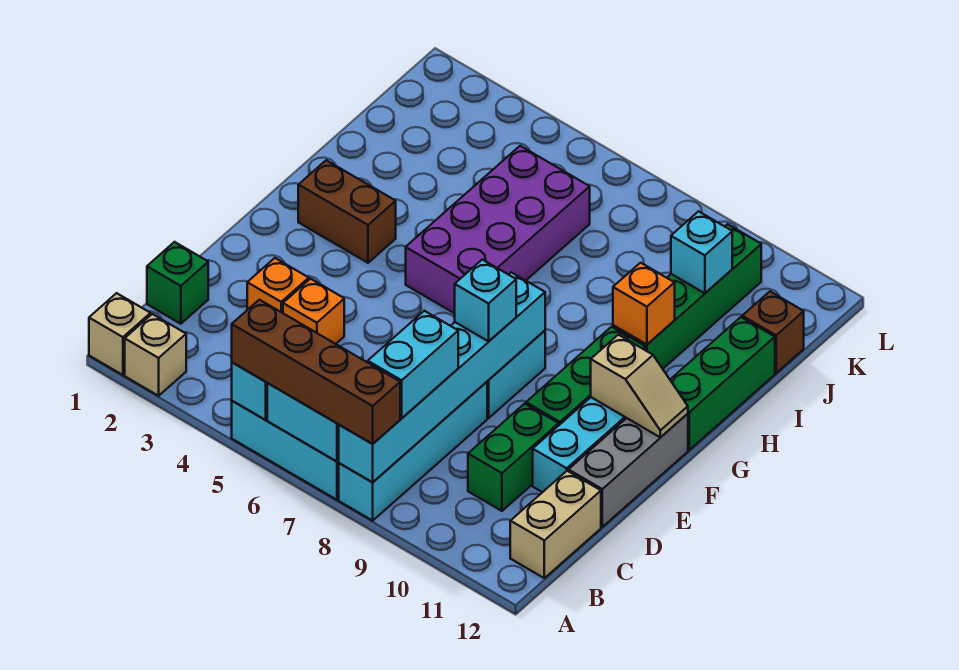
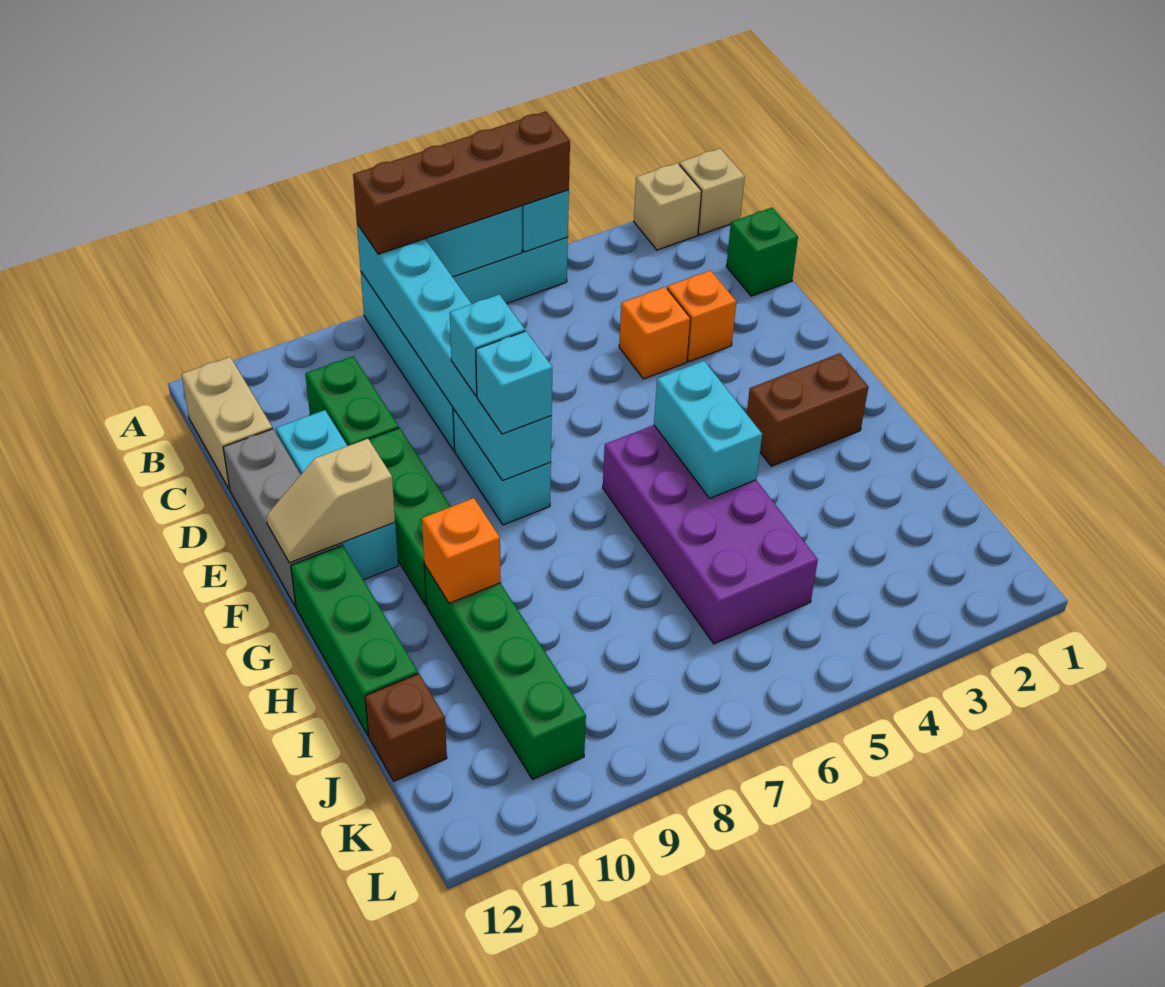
cyan 1x2 brick [368,311,458,418] -> cyan 1x2 brick moved to [654,361,762,498]
cyan 1x1 brick [671,211,732,293] -> cyan 1x1 brick moved to [476,331,552,434]

